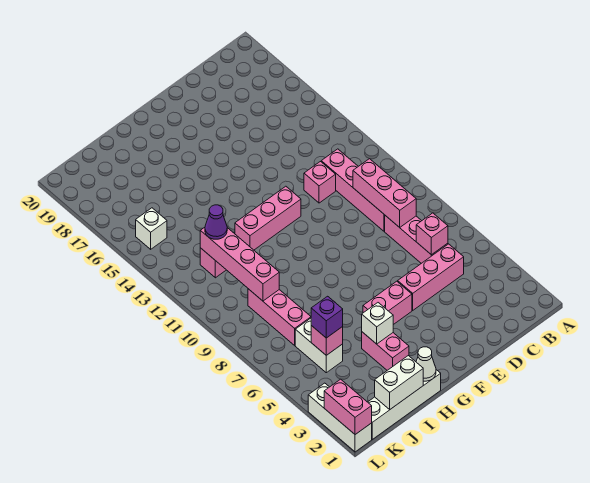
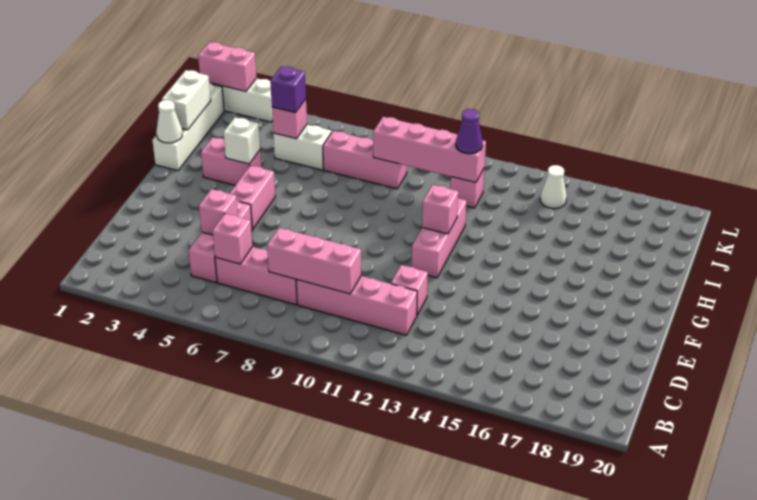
none -> pink 1x1 brick [199,189,238,235]
none -> pink 1x1 brick [422,185,458,234]
white 1x1 brick [136,208,167,249] -> white 1x1 cone [540,165,567,209]

